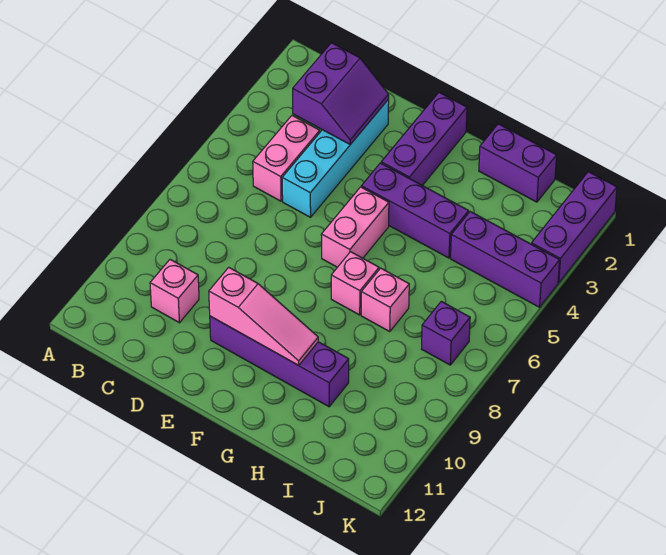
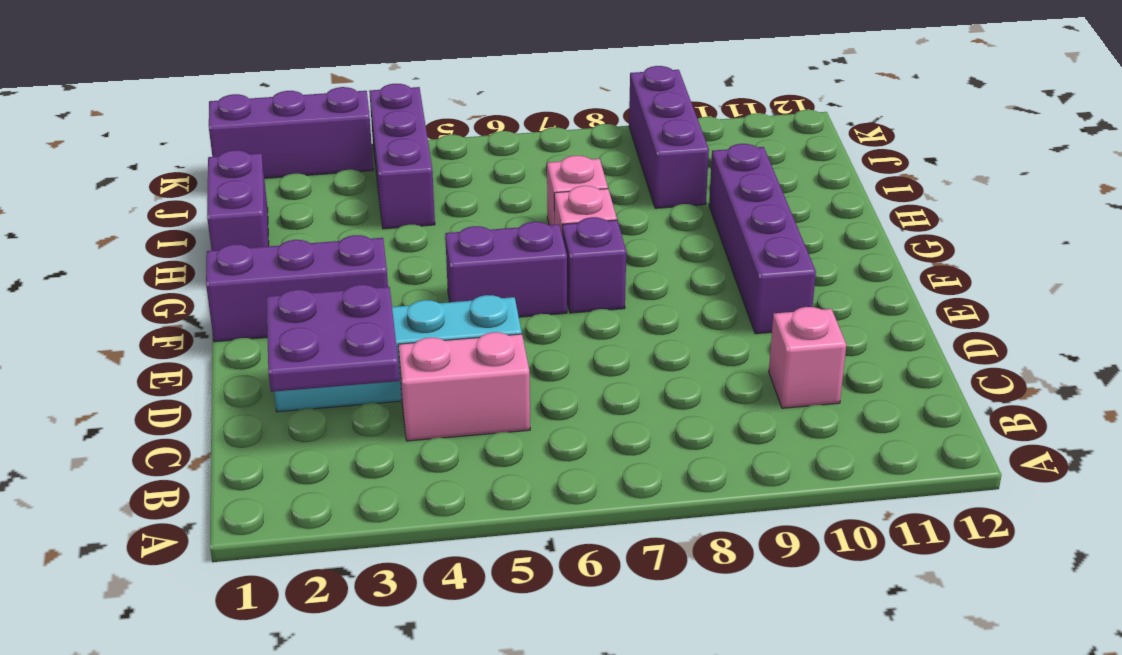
purple 2x2 slope [293,43,389,144] -> purple 2x2 plate [266,285,399,392]
pink 1x3 slope [209,267,318,365] -> none
purple 1x3 brick [361,163,469,258] -> purple 1x3 brick moved to [629,66,709,208]
pink 1x2 brick [321,187,389,267] -> purple 1x2 brick [445,222,567,317]
purple 1x1 brick [422,301,470,365] -> purple 1x1 brick moved to [562,217,626,313]

